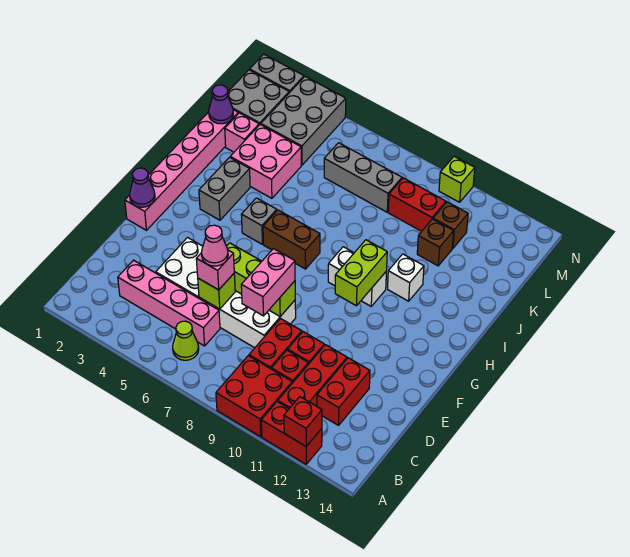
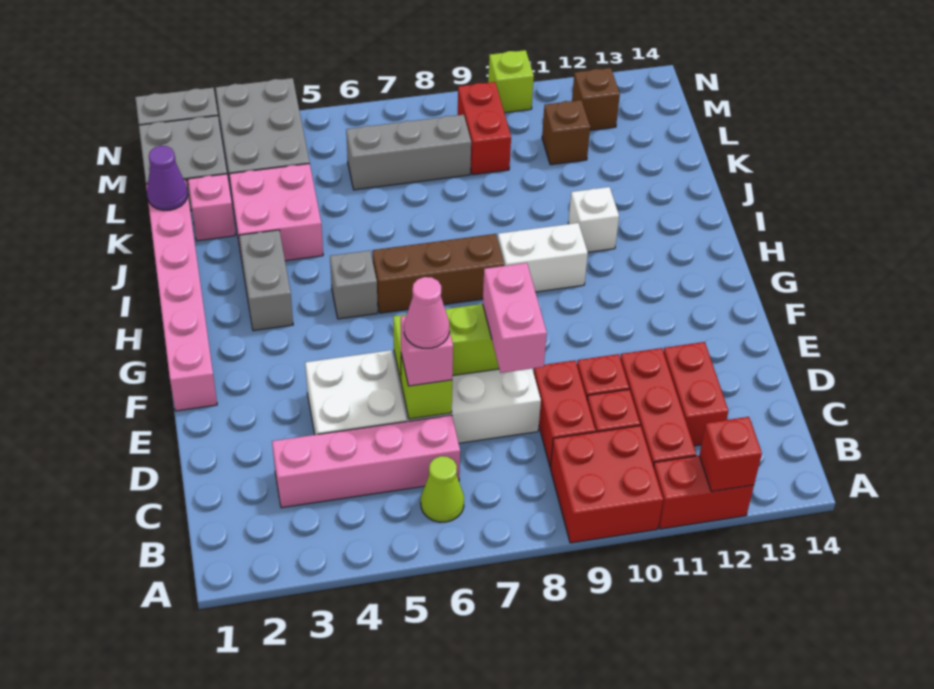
purple 1x1 cone [130,168,155,207] -> none
lime 1x2 brick [335,240,387,306] -> none
brown 1x2 brick [263,210,320,269] -> brown 1x3 brick [372,234,504,313]
brown 1x1 brick [417,219,454,266] -> brown 1x1 brick moved to [572,68,620,130]
red 1x2 brick [388,178,446,231] -> red 1x2 brick turned to [458,82,511,175]

